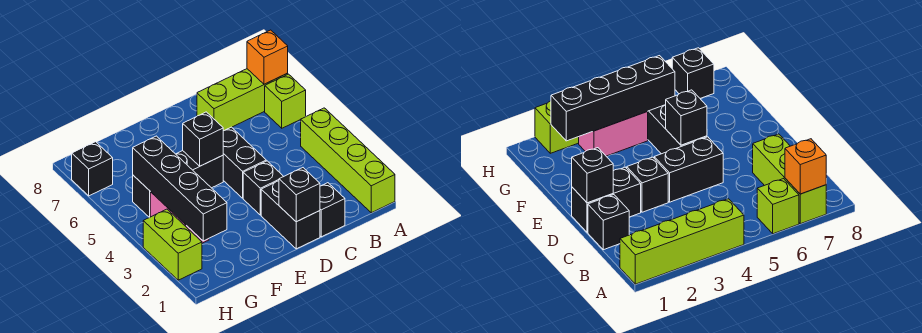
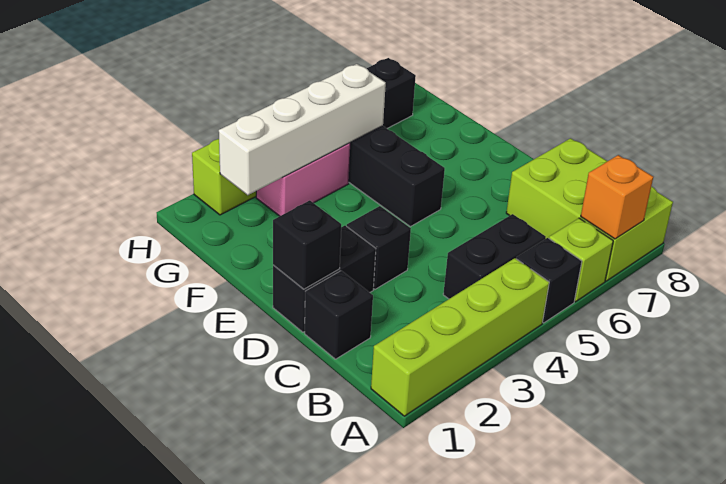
lime 1x3 brick [197,69,288,131] -> lime 2x3 brick [506,138,673,281]
black 1x2 brick [223,127,266,198] -> black 1x2 brick moved to [443,214,546,299]
black 1x1 brick [183,112,223,166] -> black 1x1 brick moved to [516,238,582,323]
black 1x4 brick [133,136,227,241] -> white 1x4 brick [219,64,386,195]

